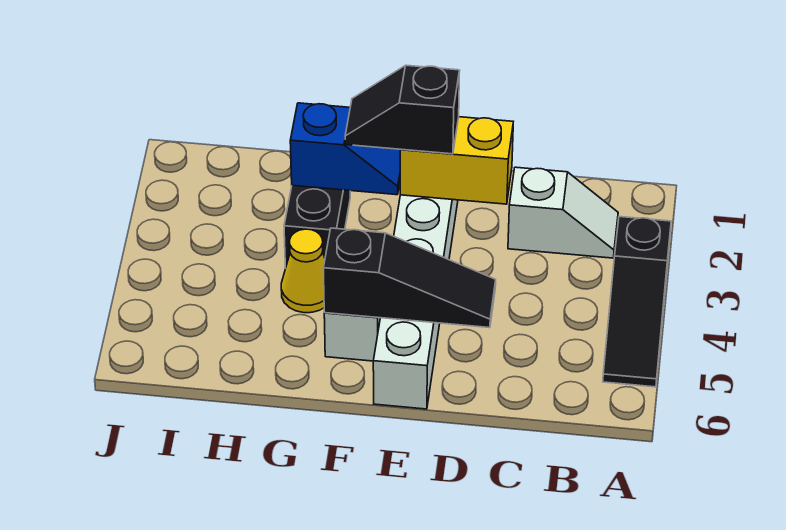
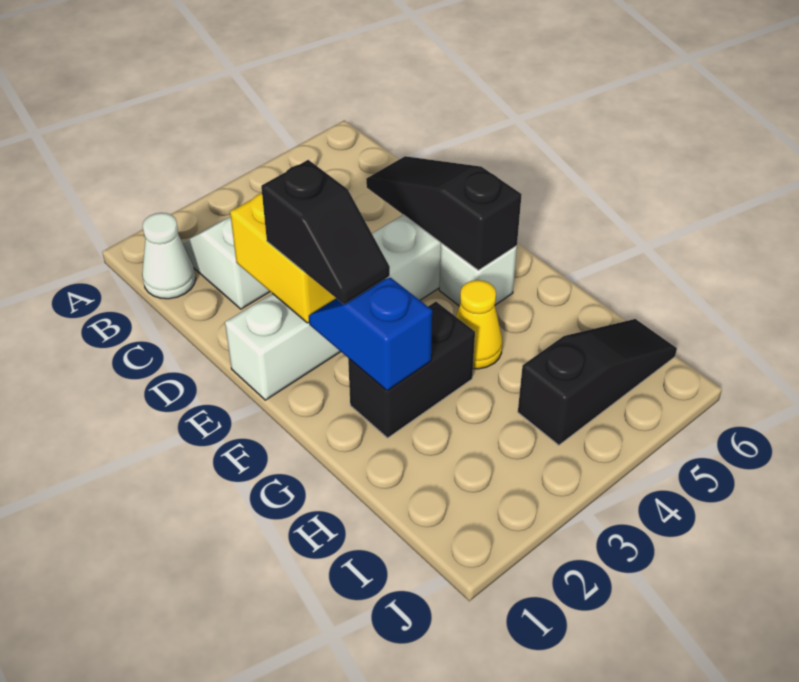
black 1x3 slope [603,217,671,387] -> black 1x3 slope moved to [518,319,677,445]
none -> white 1x1 cone [142,213,196,299]

